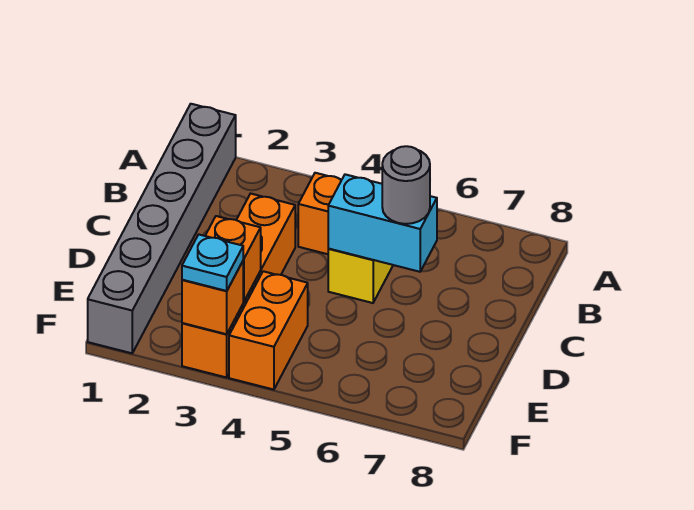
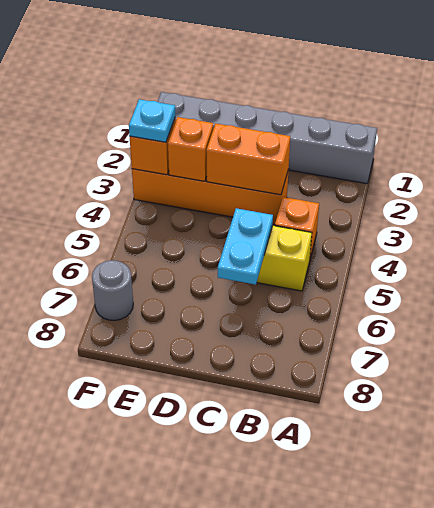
cyan 1x2 brick [328,174,437,272] -> cyan 1x2 plate [218,208,273,285]
grey 1x1 round brick [382,146,430,224] -> grey 1x1 round brick moved to [92,260,133,320]
orange 1x2 brick [229,271,308,390] -> orange 1x2 brick moved to [206,123,290,195]

